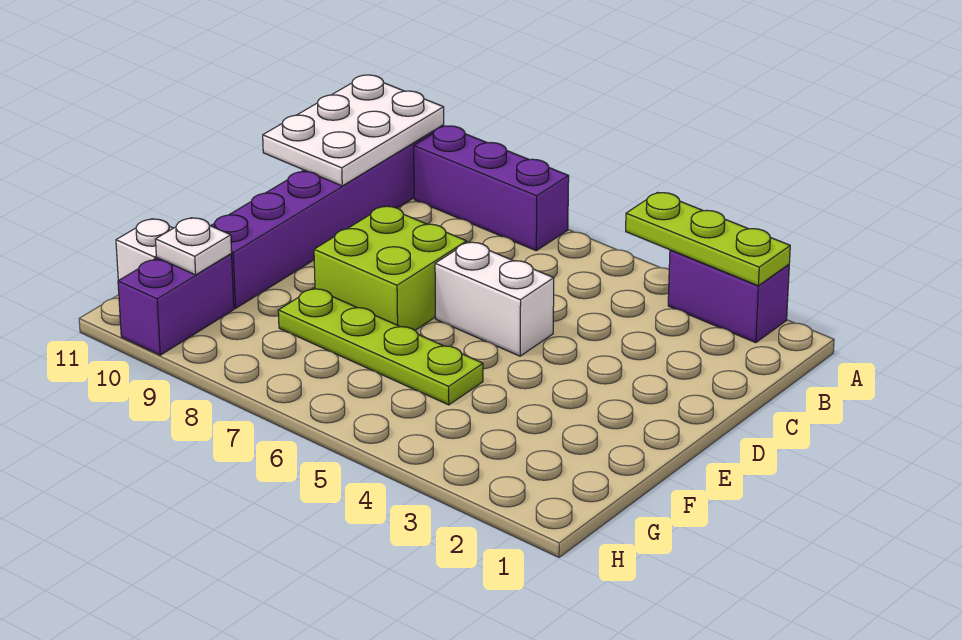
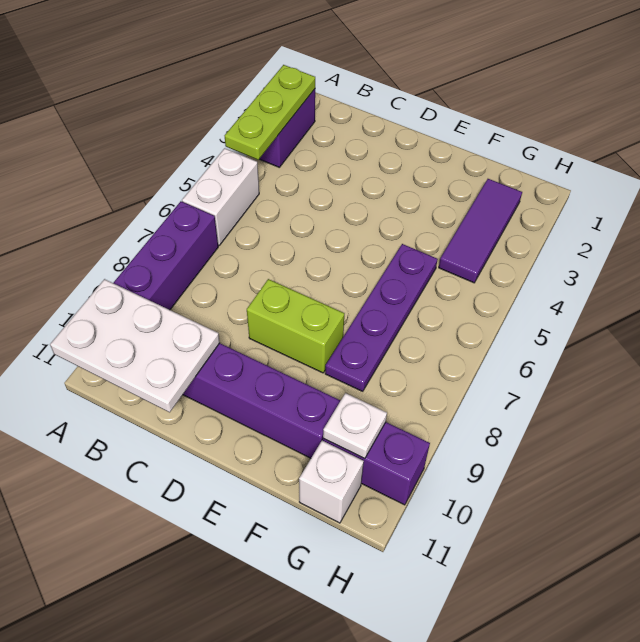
white 1x2 brick [435,242,554,356] -> white 1x2 brick moved to [182,148,259,246]
lime 2x2 brick [314,206,467,330] -> lime 1x2 brick [247,279,344,373]
lime 1x4 plate [278,288,483,405] -> purple 1x4 plate [325,244,438,391]
none -> purple 1x3 tile [439,179,522,283]

